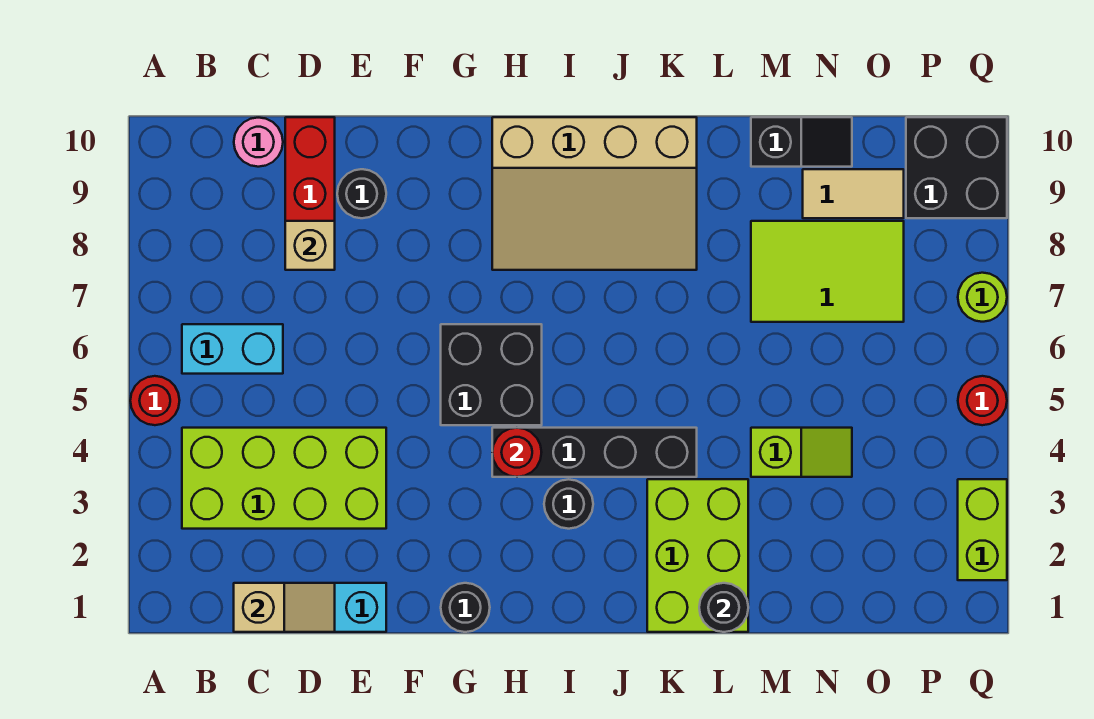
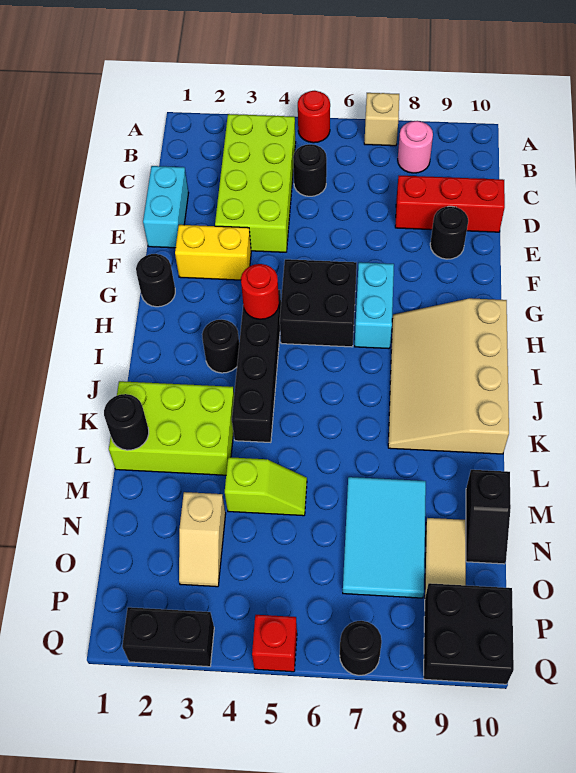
cyan 1x2 brick [182,324,283,374] -> cyan 1x2 brick moved to [355,262,394,349]
tan 1x2 slope [234,583,335,632] -> tan 1x2 slope moved to [179,492,226,587]
none -> black 1x1 round brick [293,144,327,196]
pink 1x1 round brick [234,118,283,167] -> pink 1x1 round brick moved to [398,121,433,173]
tan 1x1 brick [285,221,335,270] -> tan 1x1 brick moved to [364,93,399,146]
none -> yellow 1x2 brick [175,225,251,280]
lime 1x2 slope [751,428,852,477] -> lime 1x2 slope turned to [225,457,307,516]
lime 2x3 tile [751,221,904,322] -> cyan 2x3 tile [343,477,426,598]
lime 1x2 brick [958,479,1007,580] -> black 1x2 brick [122,607,214,667]
red 1x1 round brick [958,376,1007,425] -> red 1x1 brick [252,615,297,672]
lime 1x1 round brick [958,273,1007,322] -> black 1x1 round brick [340,621,382,675]

